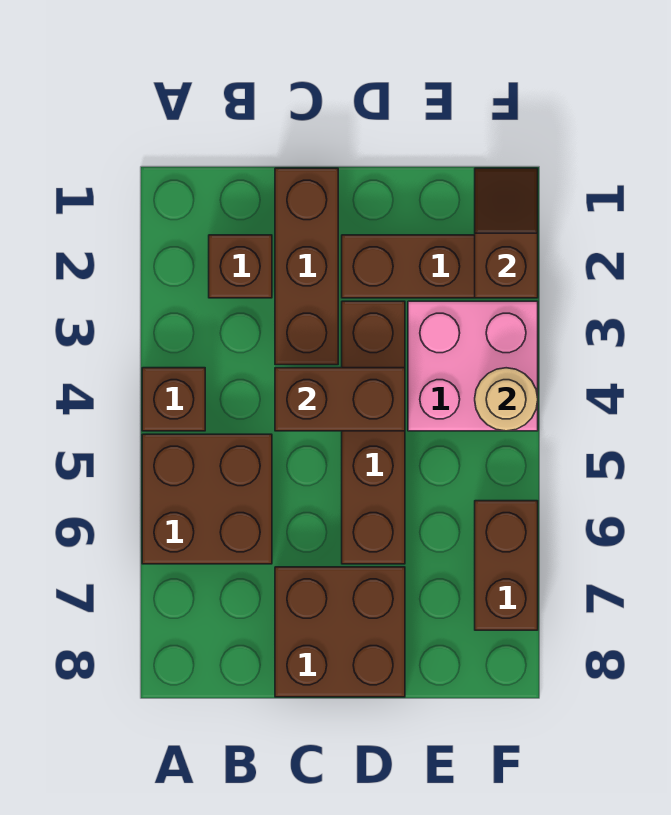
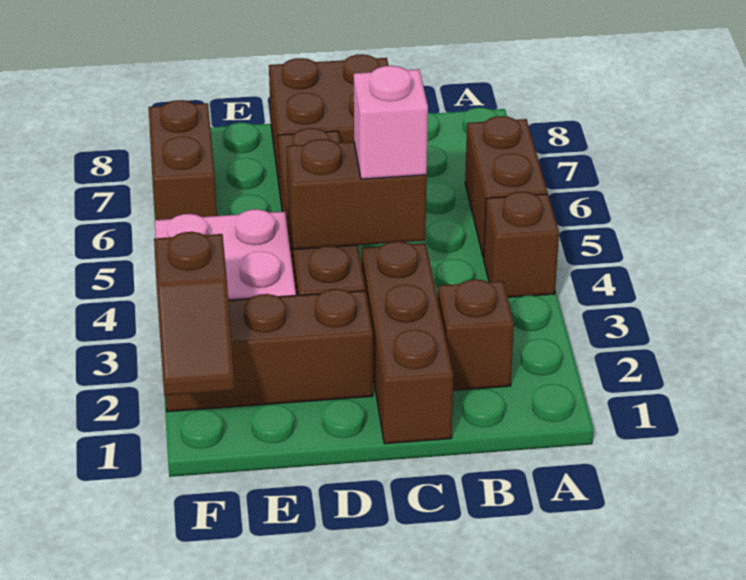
brown 2x2 brick [142,434,272,564] -> brown 1x2 brick [465,116,548,258]
none -> pink 1x1 brick [354,66,428,179]
tan 1x1 round brick [475,368,538,431] -> none

